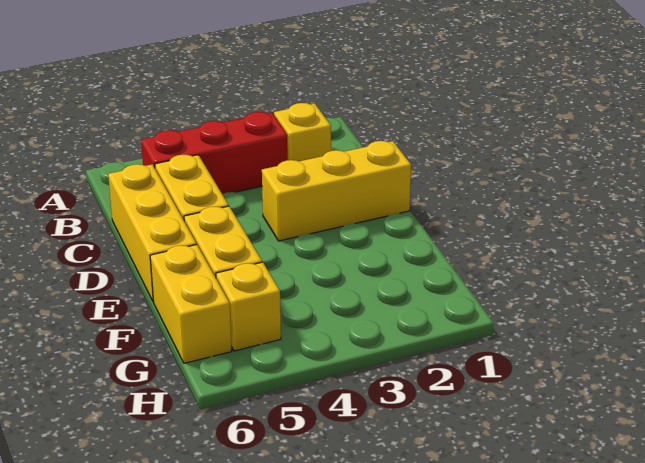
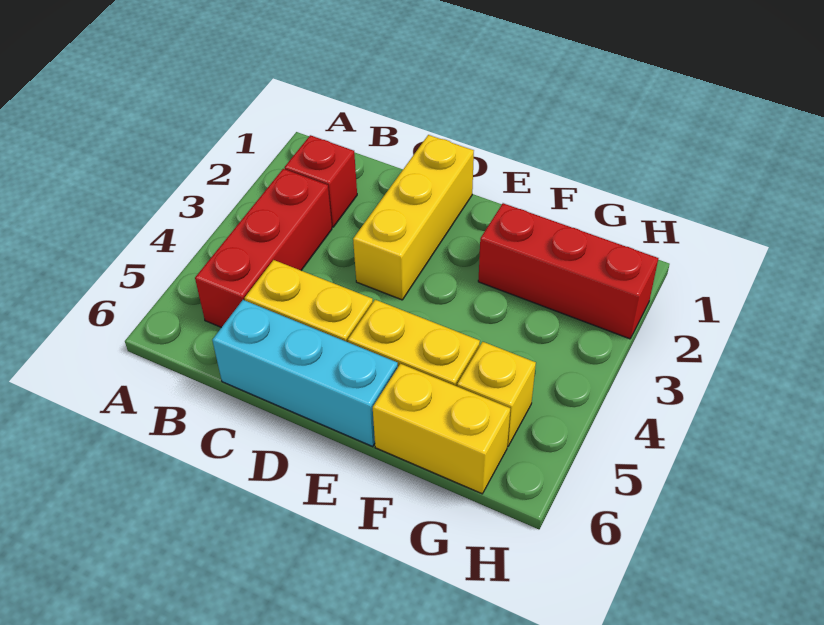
yellow 1x1 brick [274,103,331,161] -> red 1x1 brick [284,135,357,227]
yellow 1x3 brick [108,164,197,302] -> cyan 1x3 brick [212,300,398,446]
none -> red 1x3 brick [478,203,658,339]

